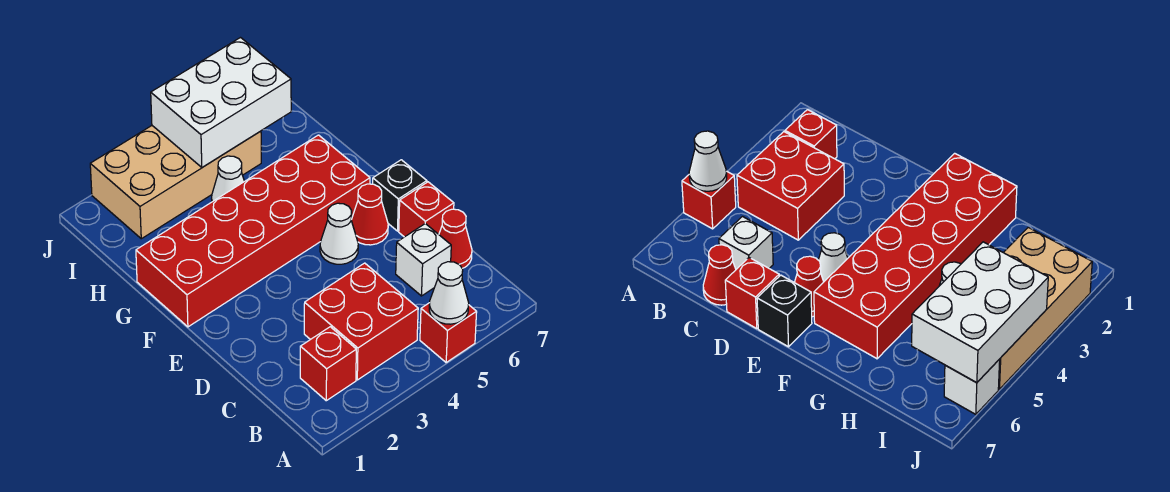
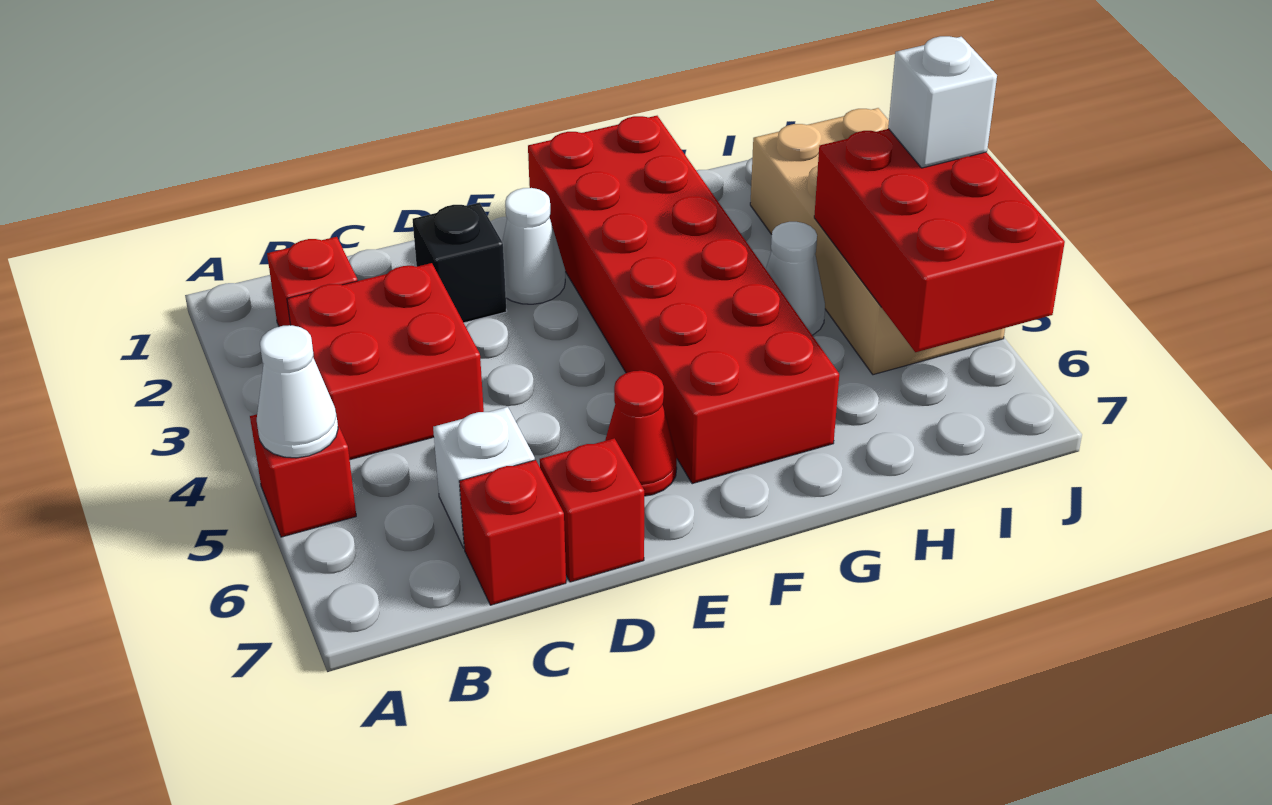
red 1x1 cone [439,209,472,268] -> red 1x1 brick [459,460,566,605]
white 1x1 cone [320,203,358,264] -> white 1x1 cone moved to [502,188,565,304]
black 1x1 brick [373,160,427,231] -> black 1x1 brick moved to [413,203,507,323]
white 2x3 brick [151,38,291,167] -> red 2x3 brick [814,129,1065,352]
white 1x1 brick [944,359,1000,414] -> white 1x1 brick moved to [888,36,997,168]

